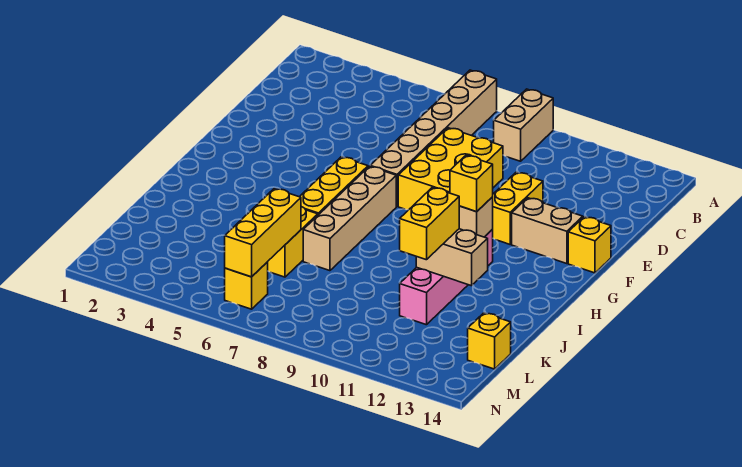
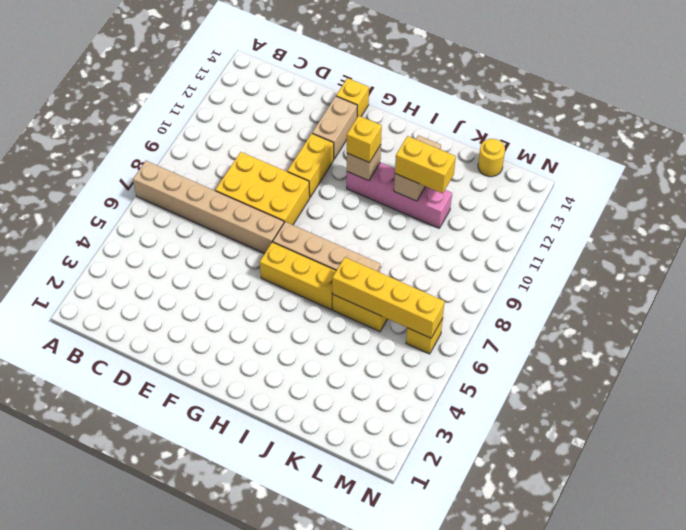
tan 1x2 brick [494,89,553,161] -> none
yellow 1x2 brick [492,172,543,244] -> yellow 1x2 brick turned to [287,134,334,197]
yellow 1x3 brick [225,189,301,277] -> yellow 1x4 brick [332,257,445,338]
yellow 1x1 brick [468,313,511,369] -> yellow 1x1 round brick [478,139,505,177]

